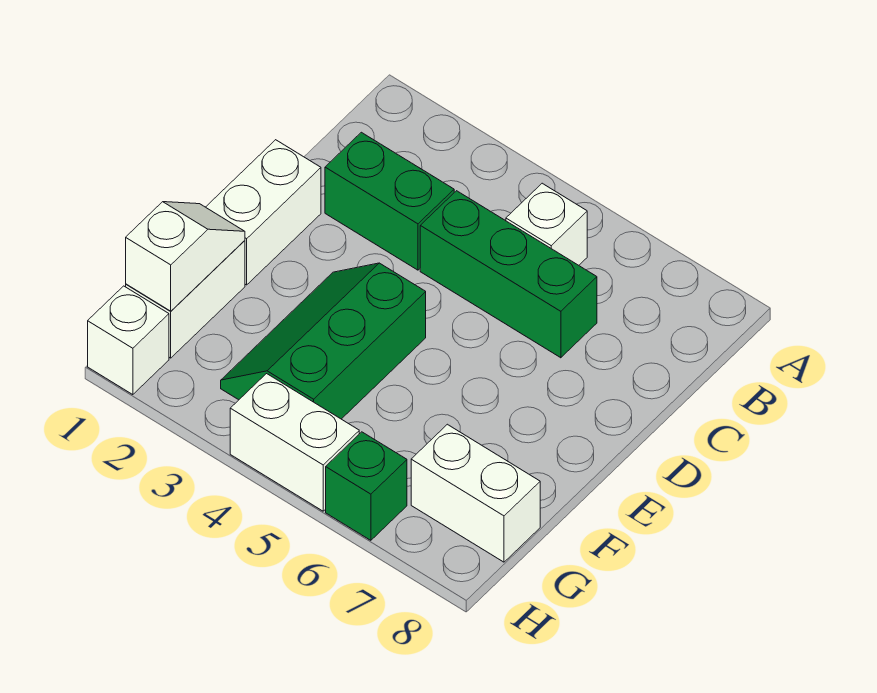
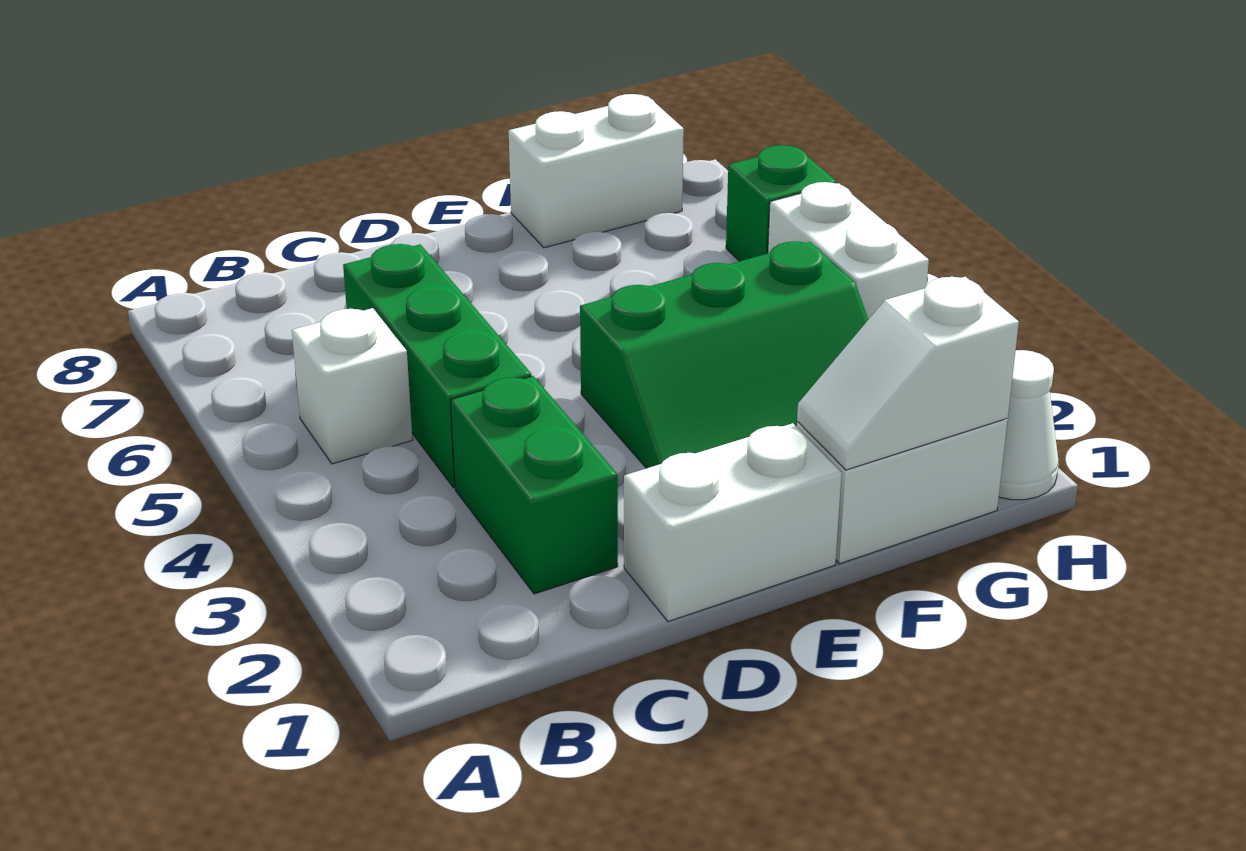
white 1x2 brick [411,424,540,562] -> white 1x2 brick turned to [509,94,684,248]
white 1x1 brick [88,286,169,395] -> white 1x1 cone [999,350,1059,500]

